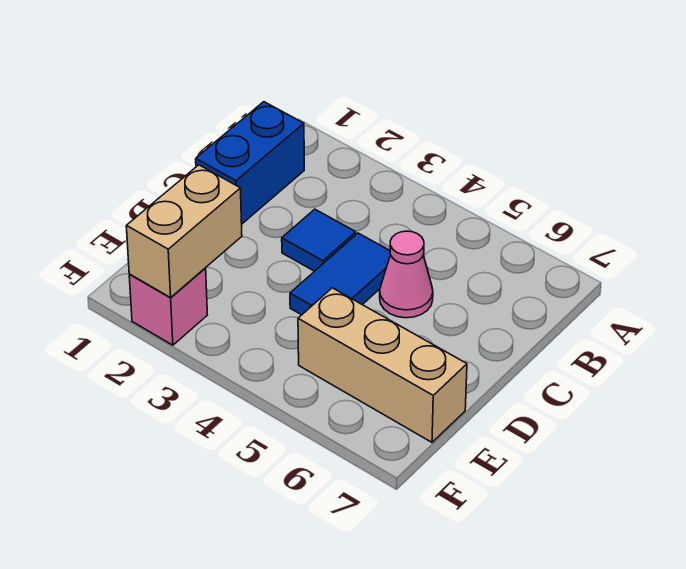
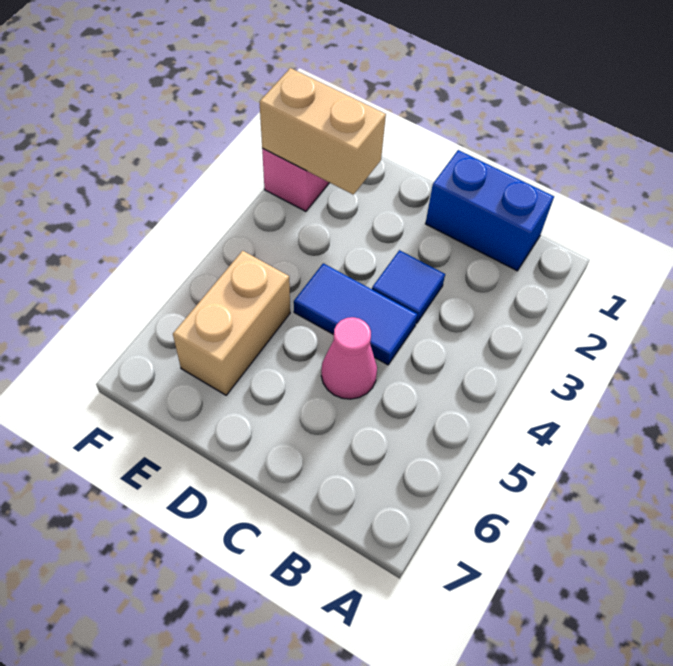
tan 1x3 brick [298,288,467,442] -> tan 1x2 brick [173,251,290,395]

